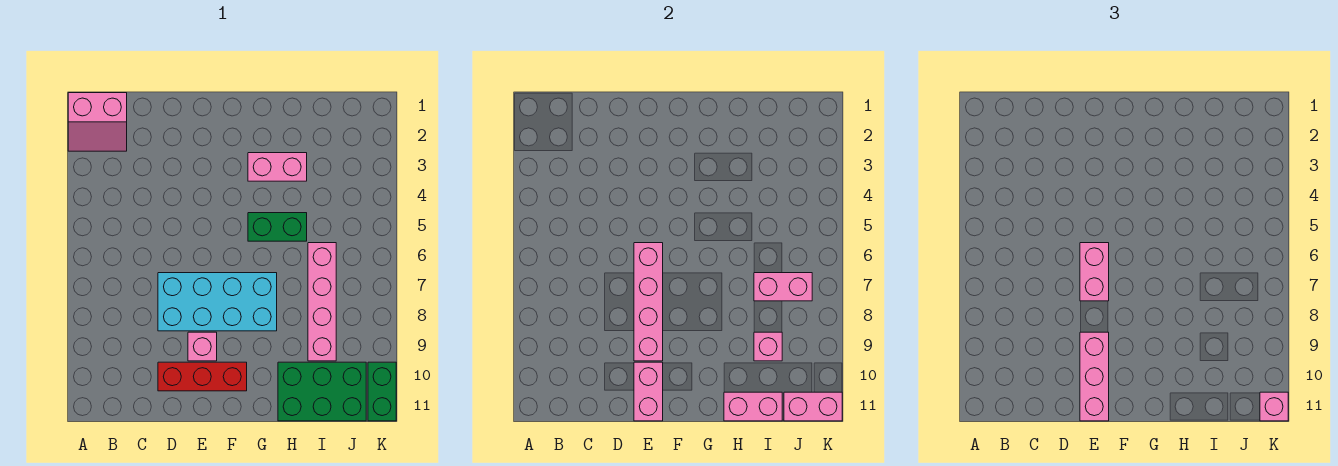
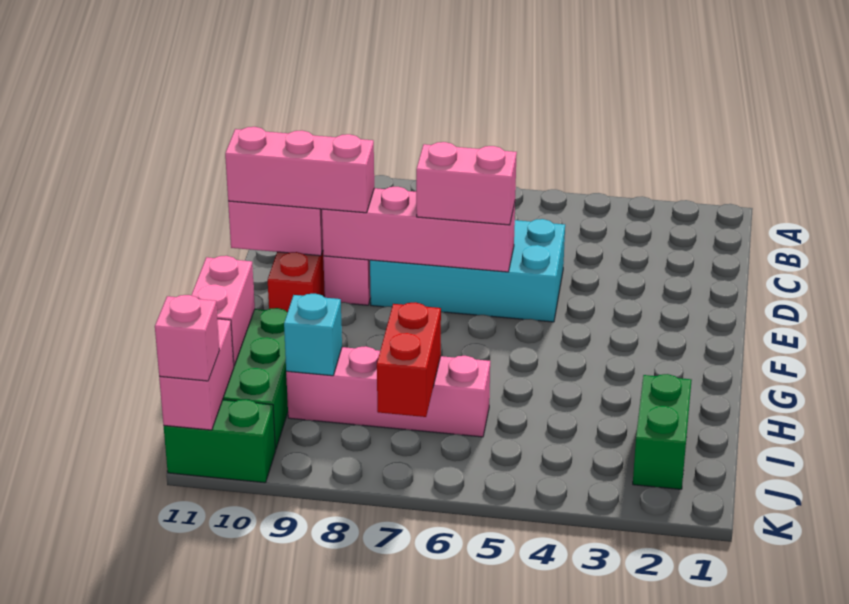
pink 2x2 slope [68,93,127,151] -> none
cyan 2x4 brick [158,273,277,331] -> cyan 2x4 brick turned to [370,219,565,322]
pink 1x2 brick [248,153,307,181] -> none
green 1x2 brick [248,213,307,241] -> green 1x2 brick moved to [633,374,692,489]
pink 1x2 brick [754,273,812,301] -> red 1x2 brick [377,302,441,417]
pink 1x1 brick [754,332,782,361] -> cyan 1x1 brick [284,294,342,376]

